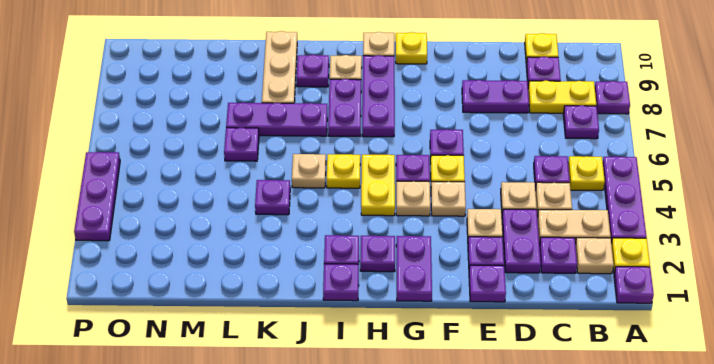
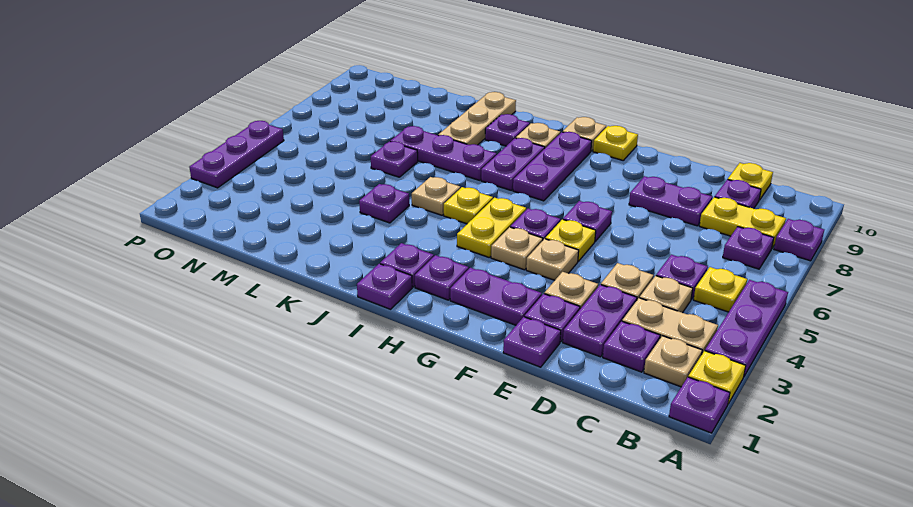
purple 1x2 plate [396,236,432,301] -> purple 1x2 plate turned to [450,268,542,325]

